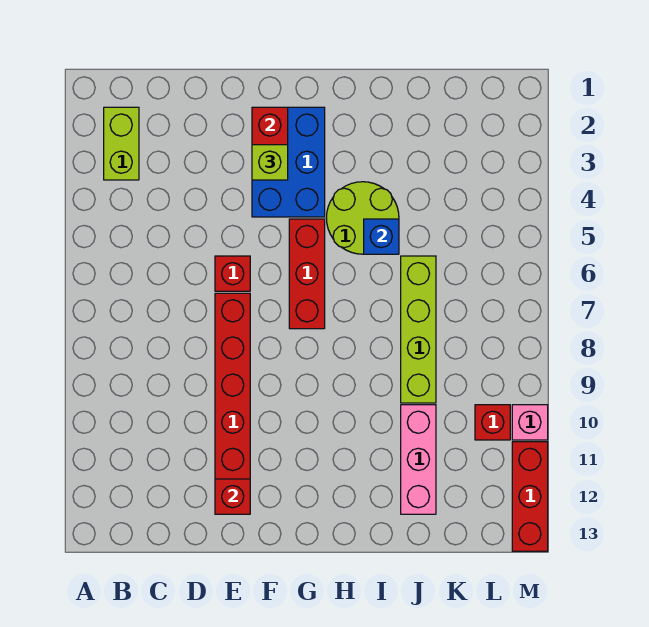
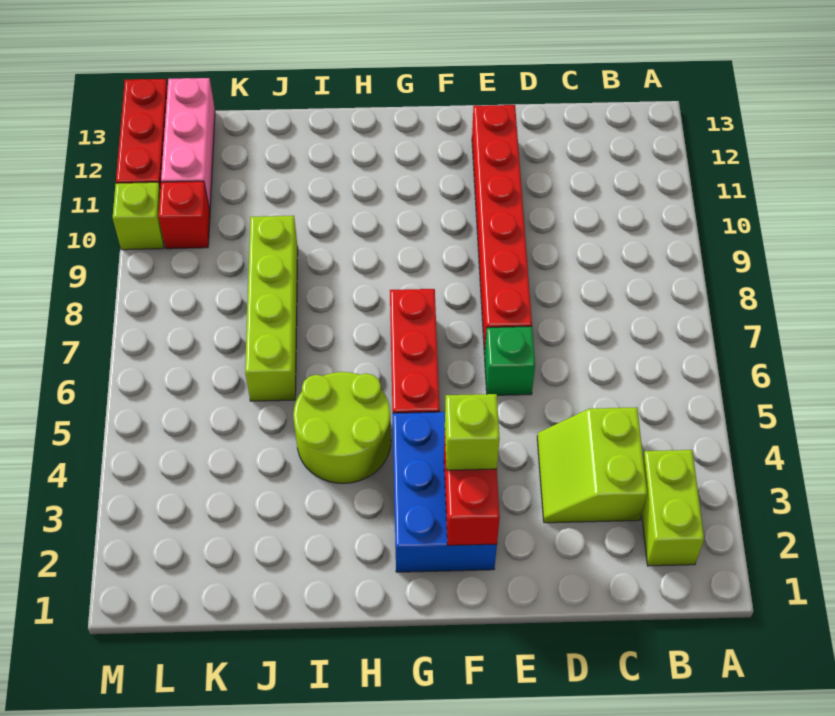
none -> lime 2x2 slope [537,407,647,523]
red 1x1 brick [215,256,250,291] -> green 1x1 brick [485,326,535,395]
red 1x1 brick [215,479,250,514] -> none
blue 1x1 brick [364,219,399,254] -> none
pink 1x3 brick [401,405,436,514] -> pink 1x3 brick moved to [161,78,215,210]
pink 1x1 brick [512,405,548,440] -> lime 1x1 brick [113,182,164,250]

